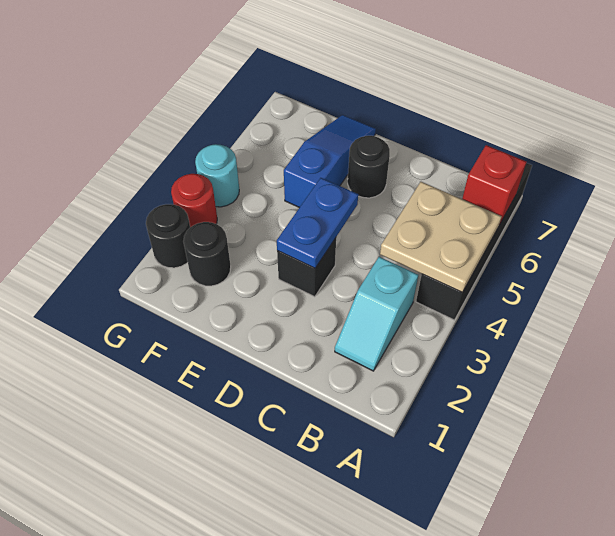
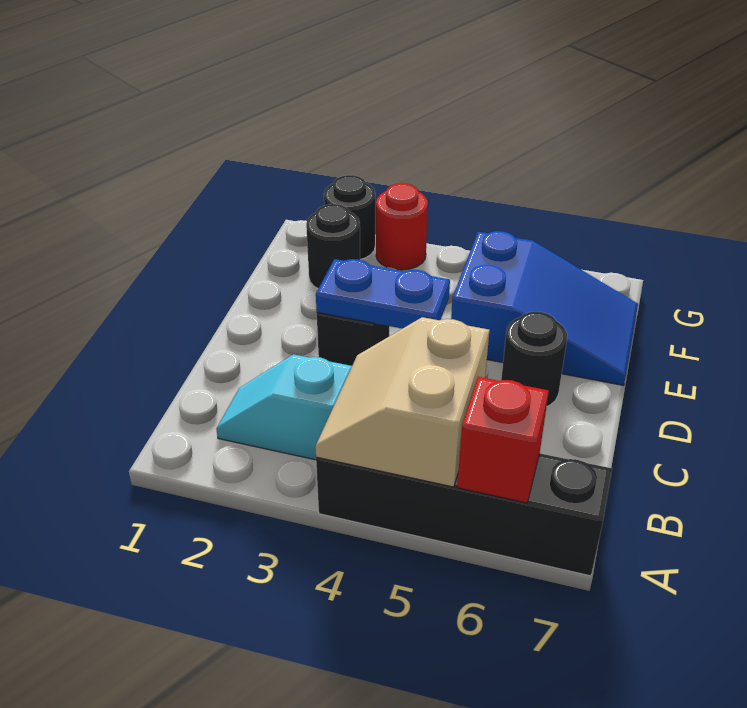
tan 2x2 plate [380,182,502,292] -> tan 2x2 slope [315,317,490,487]
blue 1x3 slope [284,115,376,208] -> blue 2x3 slope [451,231,638,386]
cyan 1x1 round brick [195,144,239,207] -> none

